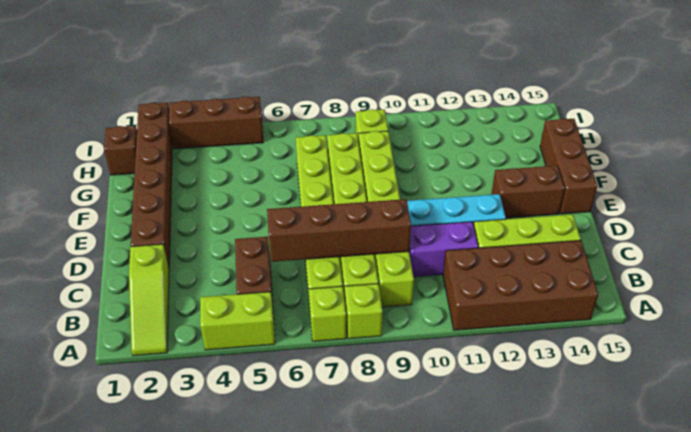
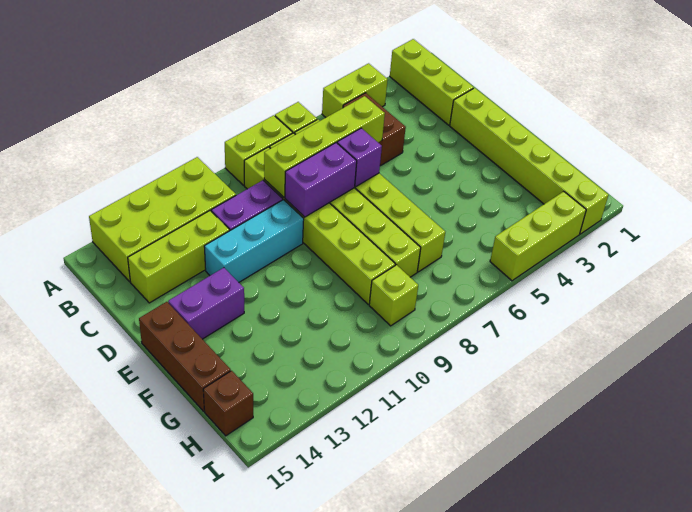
lime 1x3 slope [129,244,169,356] -> lime 1x3 brick [390,39,474,125]
lime 1x1 brick [345,284,383,339] -> lime 1x2 brick [225,115,293,185]
brown 2x4 brick [443,240,598,330] -> lime 2x4 brick [89,157,236,282]
brown 1x4 brick [267,199,411,262] -> lime 1x4 brick [264,96,385,197]
brown 1x6 brick [131,103,172,266] -> lime 1x6 brick [450,88,608,234]
none -> purple 1x1 brick [337,128,382,187]
none -> purple 1x2 brick [285,143,357,217]
brown 1x2 brick [491,166,565,218] -> purple 1x2 brick [168,268,244,339]
brown 1x1 brick [104,126,137,175] -> brown 1x1 brick moved to [203,371,253,436]
brown 1x3 brick [169,96,263,149] -> lime 1x3 brick [490,191,586,281]

